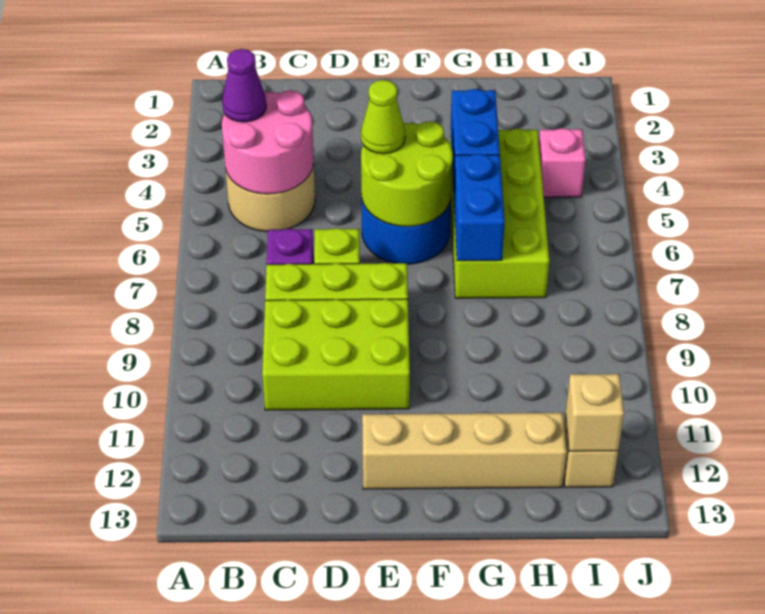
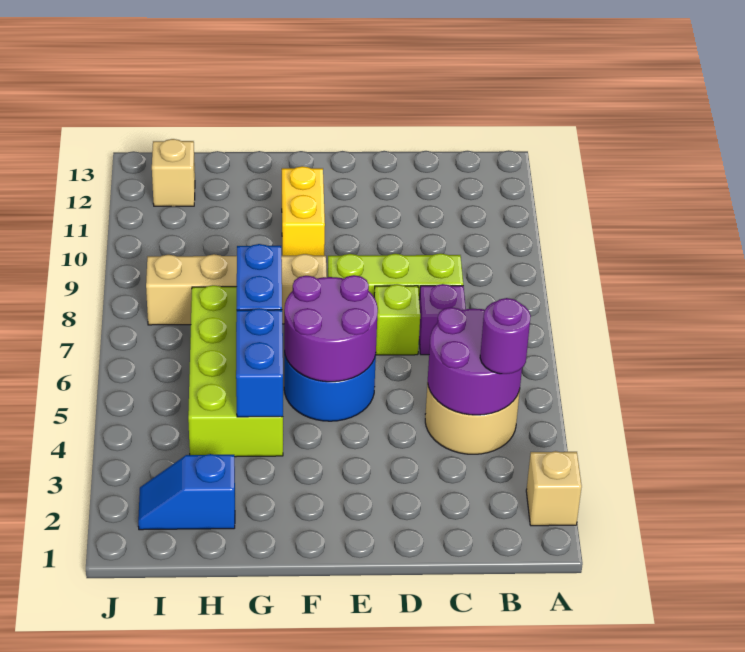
pink 2x2 round brick [222,90,314,194] -> purple 2x2 round brick [428,307,522,415]
purple 1x1 cone [222,49,266,122] -> purple 1x1 round brick [480,298,531,374]
lime 2x3 brick [262,299,410,410] -> none
lime 2x2 round brick [361,121,453,227] -> purple 2x2 round brick [284,275,378,382]
lime 1x1 cone [361,80,405,154] -> none
tan 1x4 brick [362,413,567,489] -> tan 1x4 brick moved to [146,254,327,325]
none -> yellow 1x2 brick [282,166,325,256]
none -> blue 1x2 slope [138,454,235,530]
pink 1x1 brick [539,128,586,197] -> none
tan 1x1 brick [566,374,624,451] -> tan 1x1 brick moved to [526,451,582,526]

